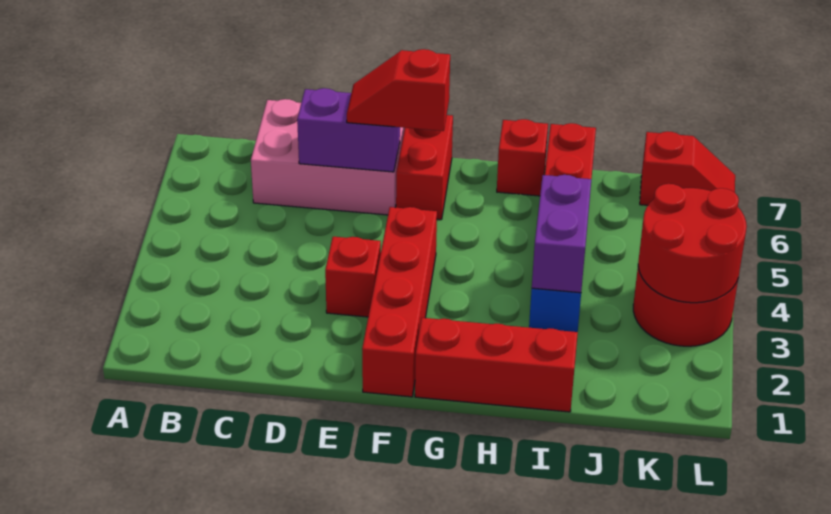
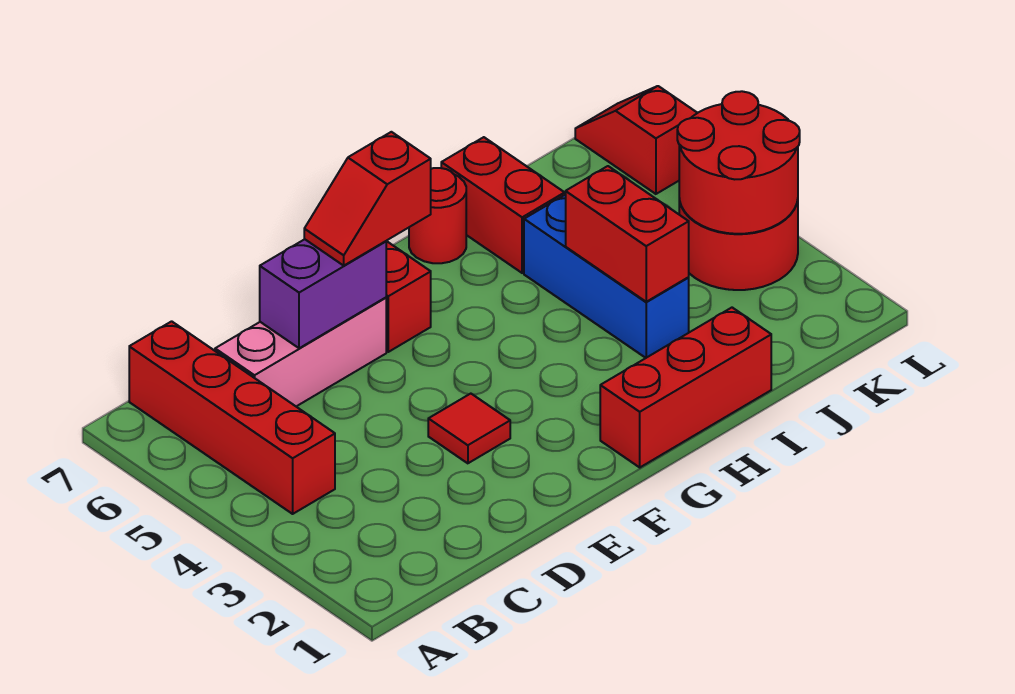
pink 2x3 brick [251,99,405,215] -> pink 1x3 brick [215,298,386,406]
red 1x1 brick [325,237,381,317] -> red 1x1 tile [428,394,510,463]
red 1x4 brick [362,207,437,397] -> red 1x4 brick moved to [129,321,335,514]
red 1x1 brick [497,119,548,196] -> red 1x1 round brick [409,168,466,263]
purple 1x2 brick [532,175,591,293] -> red 1x2 brick [566,166,689,302]
red 1x2 slope [640,131,735,205] -> red 1x2 slope turned to [575,86,697,194]

